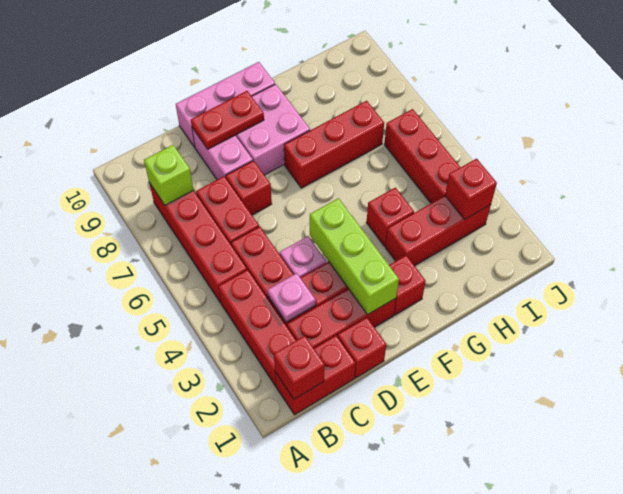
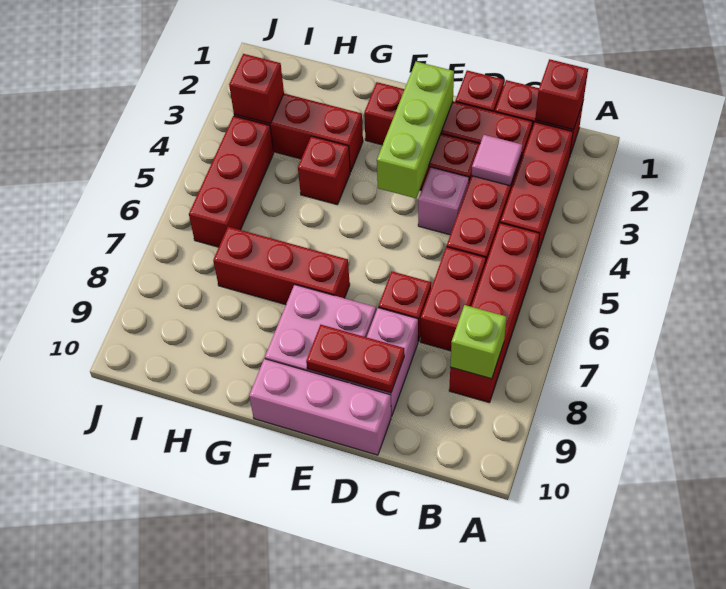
pink 1x1 plate [267,273,316,322] -> pink 1x1 tile [472,135,522,186]

